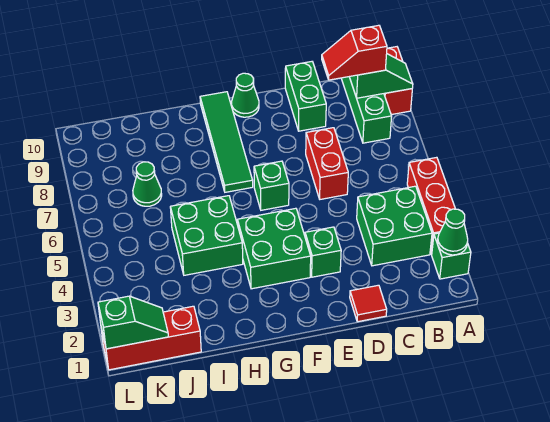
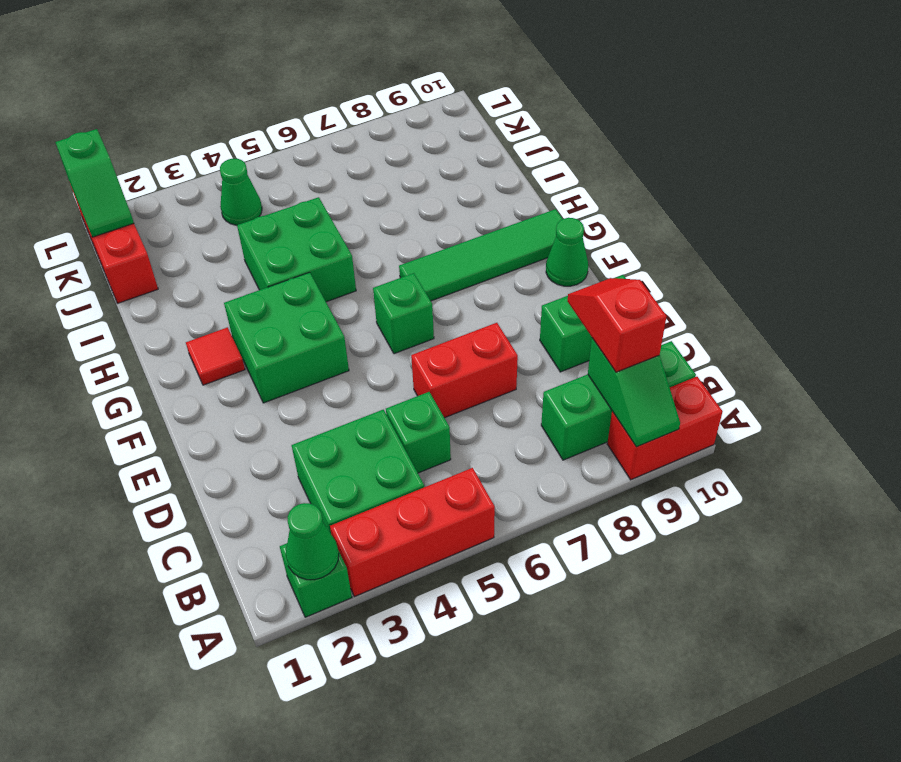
red 1x1 tile [350,285,387,322] -> red 1x1 tile moved to [186,327,245,385]
green 1x1 brick [305,227,341,277] -> green 1x1 brick moved to [386,392,451,473]
green 1x1 cone [133,162,162,206] -> green 1x1 cone moved to [220,159,262,225]

